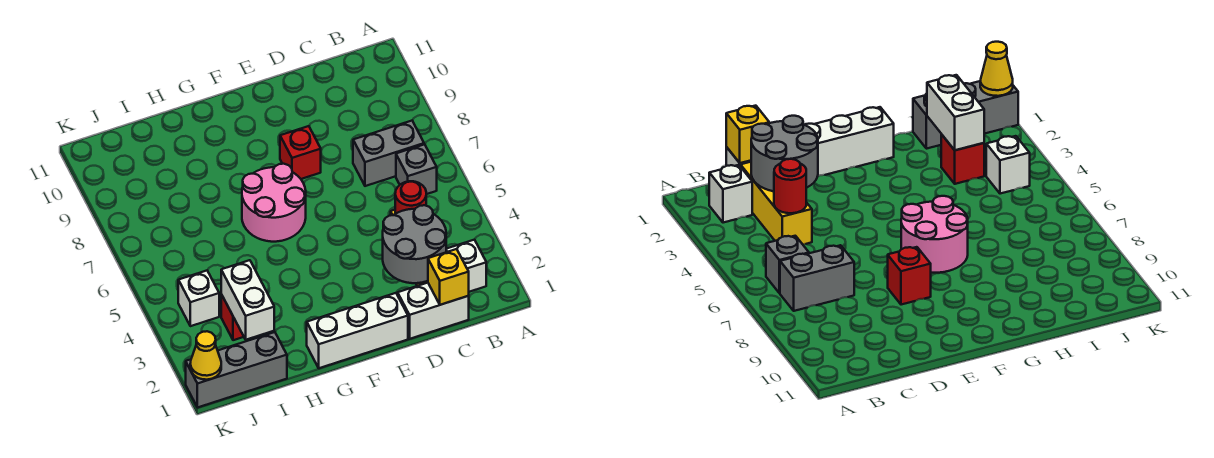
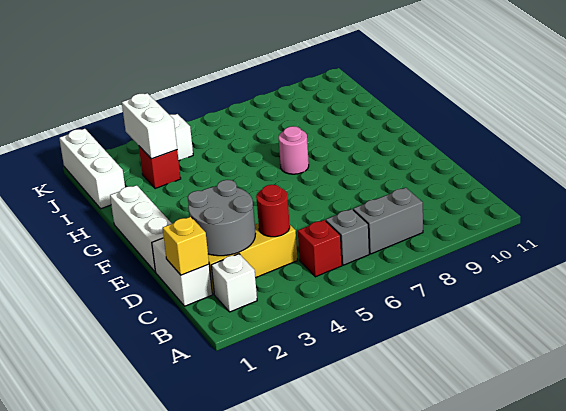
grey 1x2 brick [353,121,424,186] -> grey 1x2 brick turned to [353,188,423,254]
red 1x1 brick [280,126,321,179] -> red 1x1 brick moved to [298,220,342,277]
pink 2x2 round brick [242,164,306,242] -> pink 1x1 round brick [279,126,309,174]
grey 1x3 brick [186,332,287,407] -> white 1x3 brick [59,129,125,209]
white 1x2 brick [221,260,274,340] -> white 1x2 brick turned to [122,93,177,159]
yellow 1x1 cone [190,331,221,380] -> none

